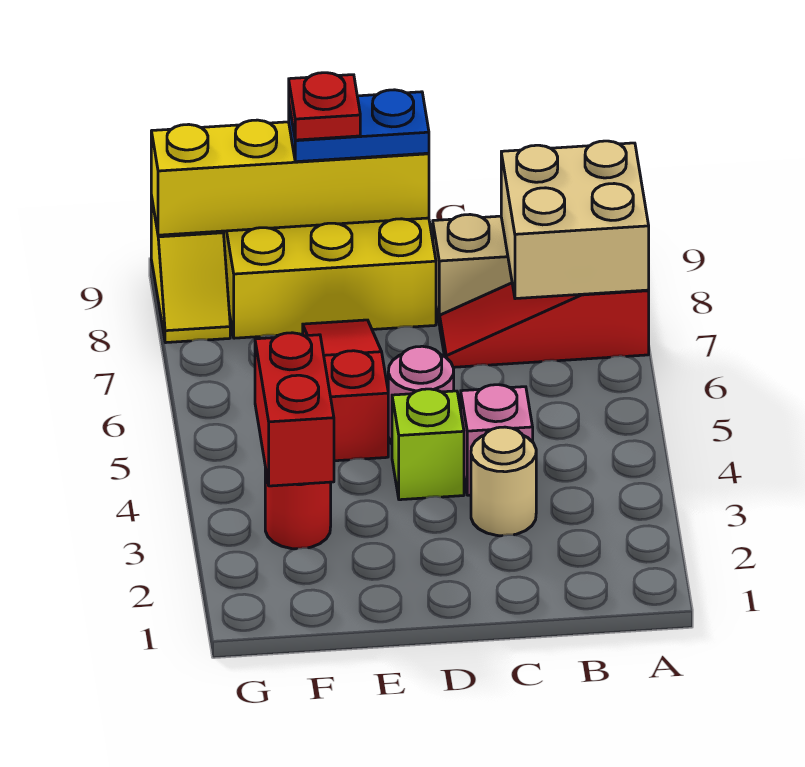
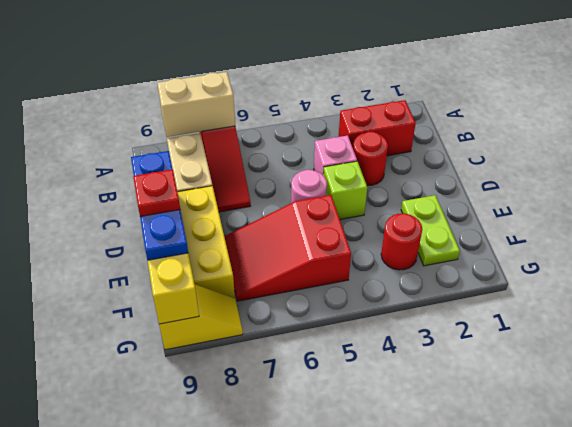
tan 2x2 brick [501,141,649,299] -> tan 1x2 brick [157,72,235,137]
tan 1x1 round brick [471,427,536,536] -> red 1x1 round brick [353,132,388,185]
blue 1x2 plate [289,90,429,162] -> blue 1x3 plate [131,151,188,260]
none -> lime 1x2 plate [401,195,460,266]
red 1x3 slope [303,320,388,461] -> red 2x3 slope [224,195,351,301]
red 1x2 brick [255,333,334,486] -> red 1x2 brick moved to [339,100,416,156]

